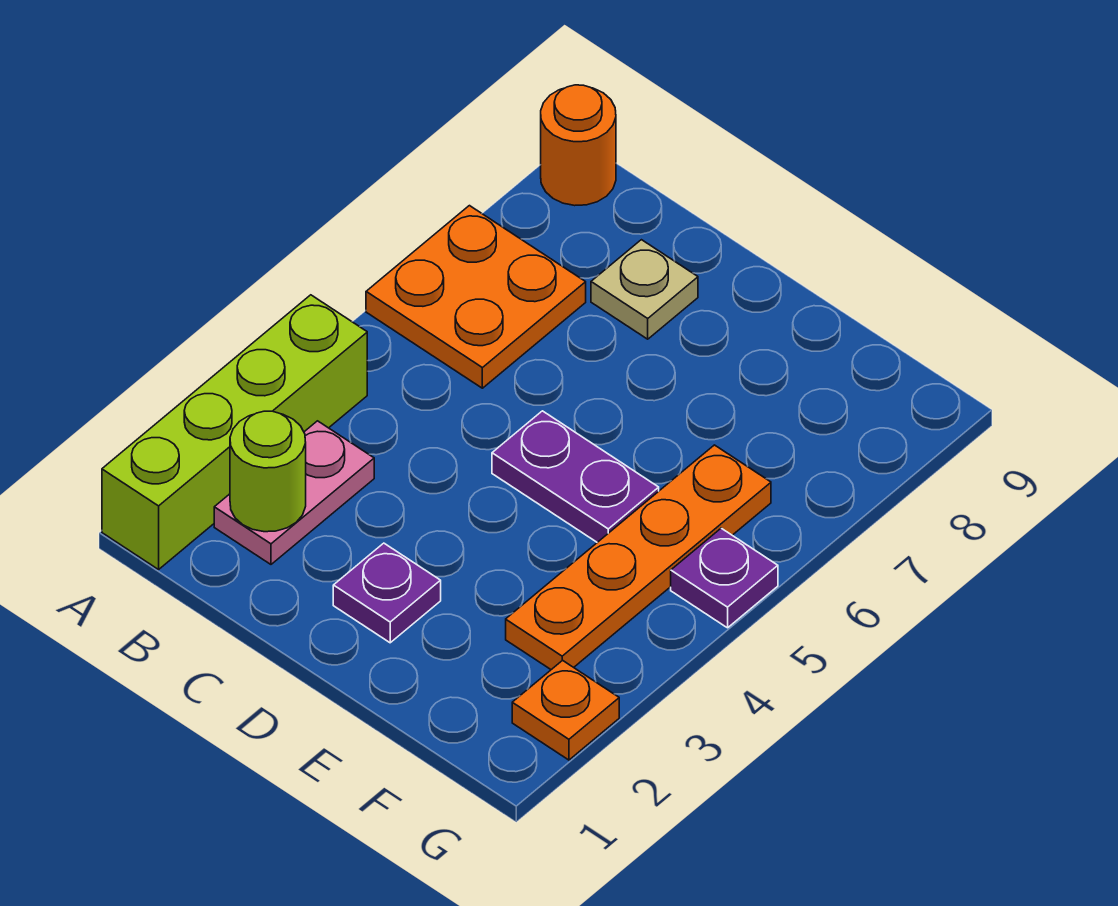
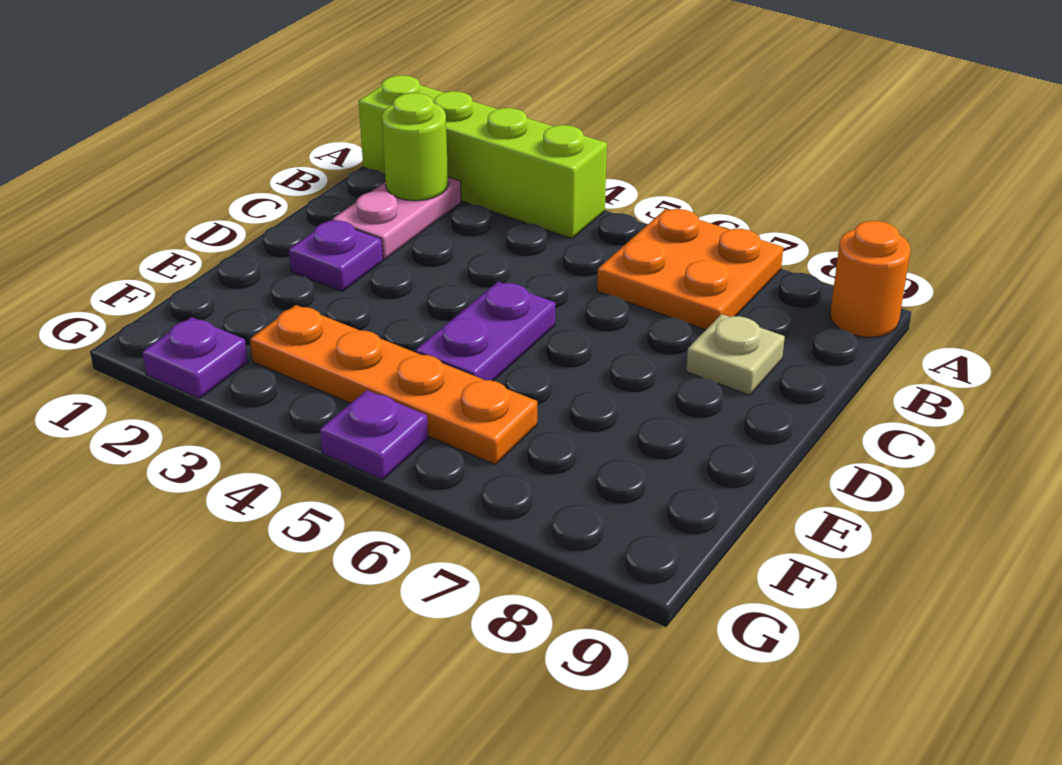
pink 1x2 plate [214,421,374,564] -> pink 1x2 plate turned to [332,177,461,260]
orange 1x1 plate [512,660,619,760] -> purple 1x1 plate [142,317,248,398]

